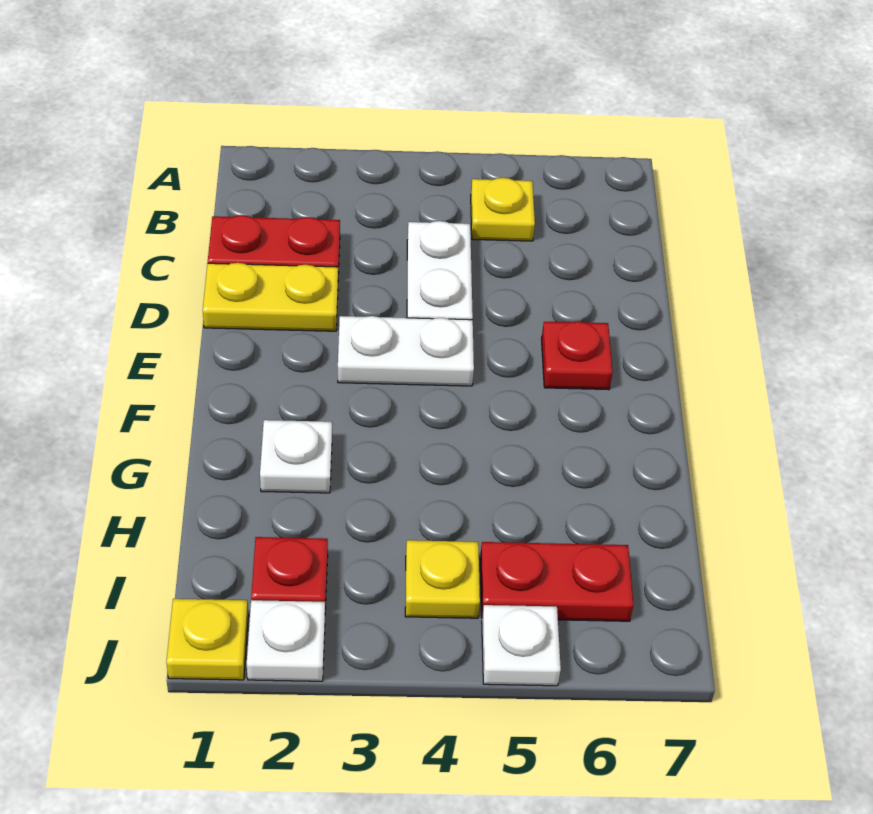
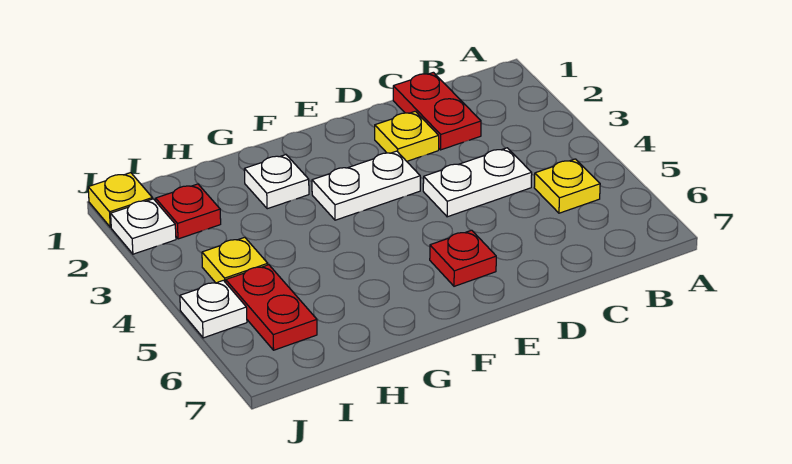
yellow 1x2 plate [203,263,338,331] -> yellow 1x1 plate [375,111,439,161]
white 1x2 plate [338,316,474,386] -> white 1x2 plate turned to [312,151,420,220]

